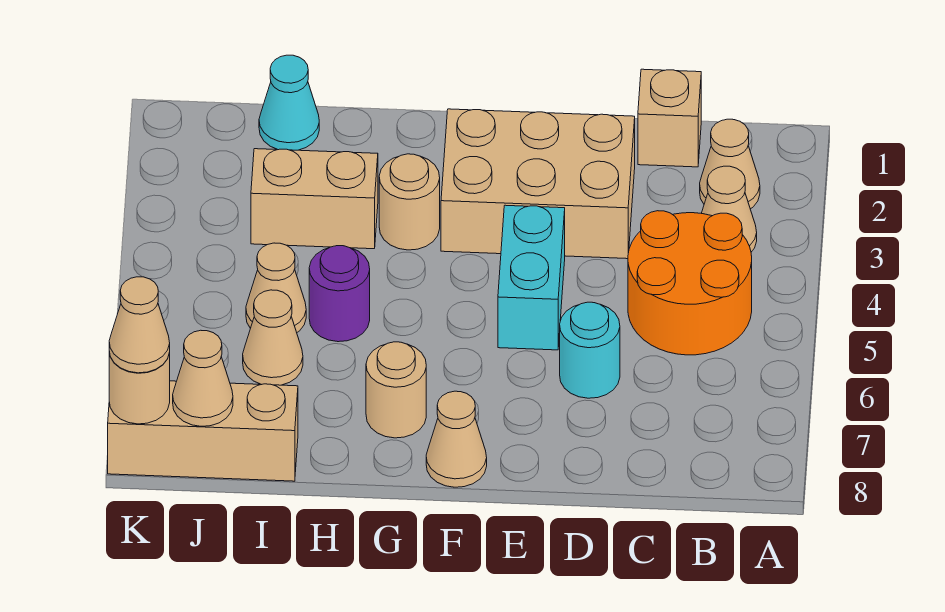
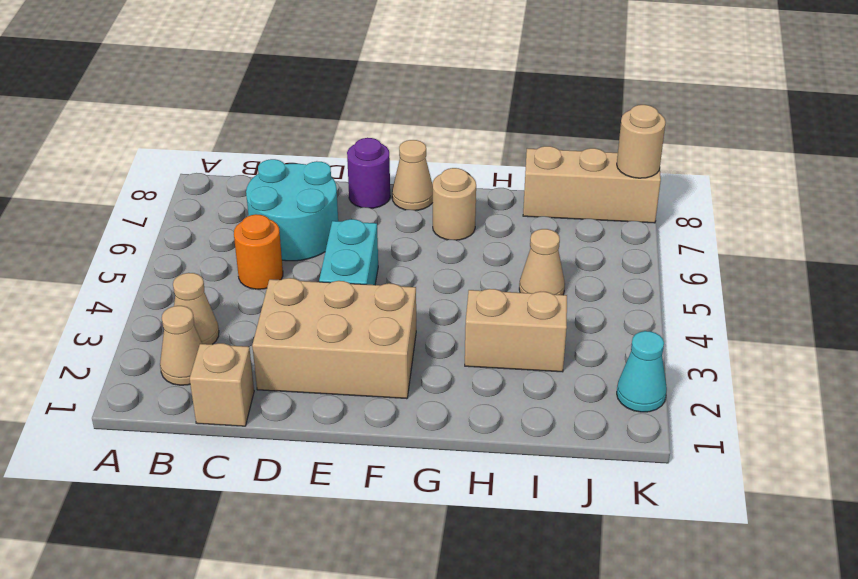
orange 2x2 round brick [628,211,752,355] -> orange 1x1 round brick [234,214,283,289]
cyan 1x1 round brick [560,302,620,398] -> cyan 2x2 round brick [246,159,338,261]
tan 1x1 round brick [379,154,440,250] -> none
purple 1x1 round brick [309,246,370,342] -> purple 1x1 round brick moved to [347,138,390,208]
cyan 1x1 cone [259,55,319,150] -> cyan 1x1 cone moved to [617,331,667,412]
tan 1x1 cone [243,290,303,385] -> none
tan 1x1 cone [173,330,233,426] -> none
tan 1x1 cone [109,277,170,373] -> none

